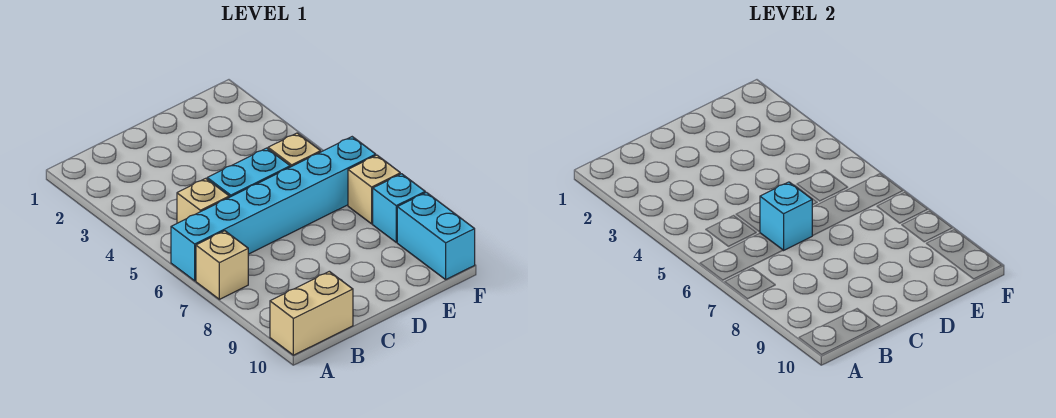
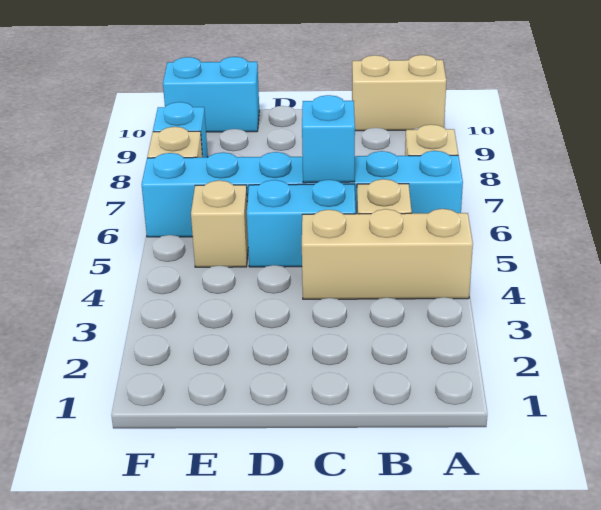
none -> tan 1x3 brick [302,209,473,299]
cyan 1x2 brick [397,192,475,279] -> cyan 1x2 brick turned to [163,57,259,132]

